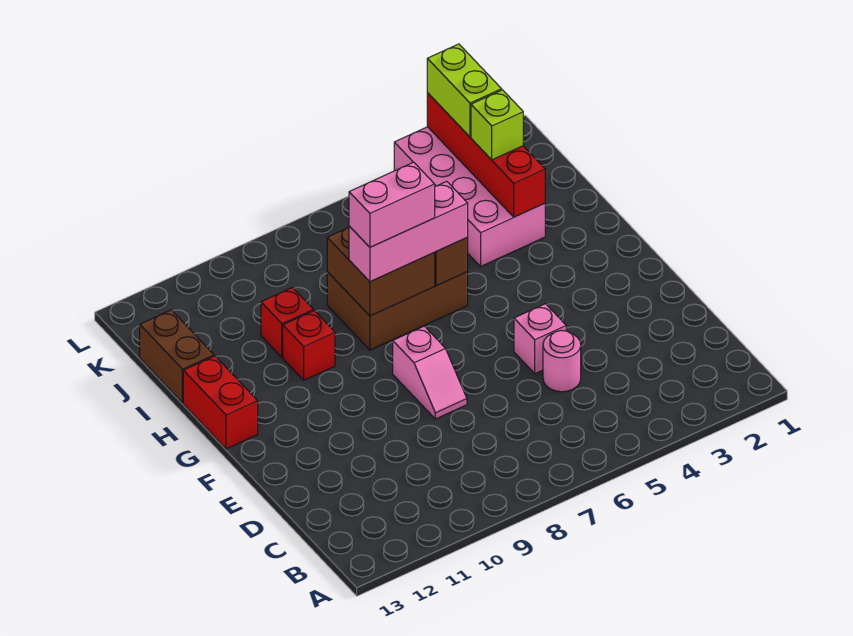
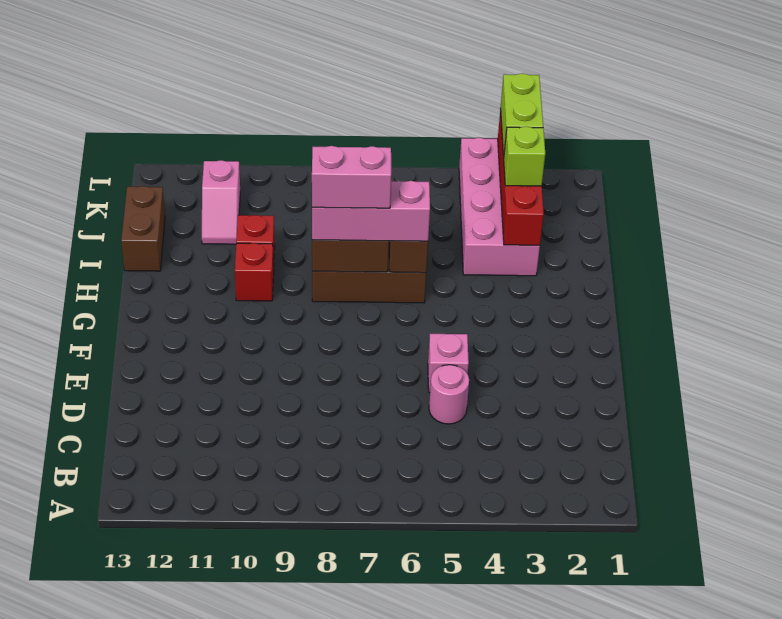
pink 1x2 slope [393,326,467,419] -> pink 1x2 slope moved to [202,160,240,244]
red 1x2 brick [183,356,258,449] -> none

